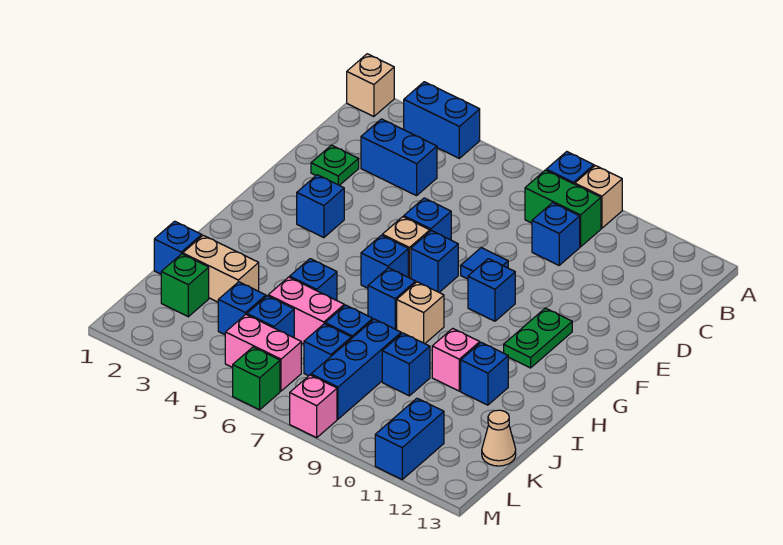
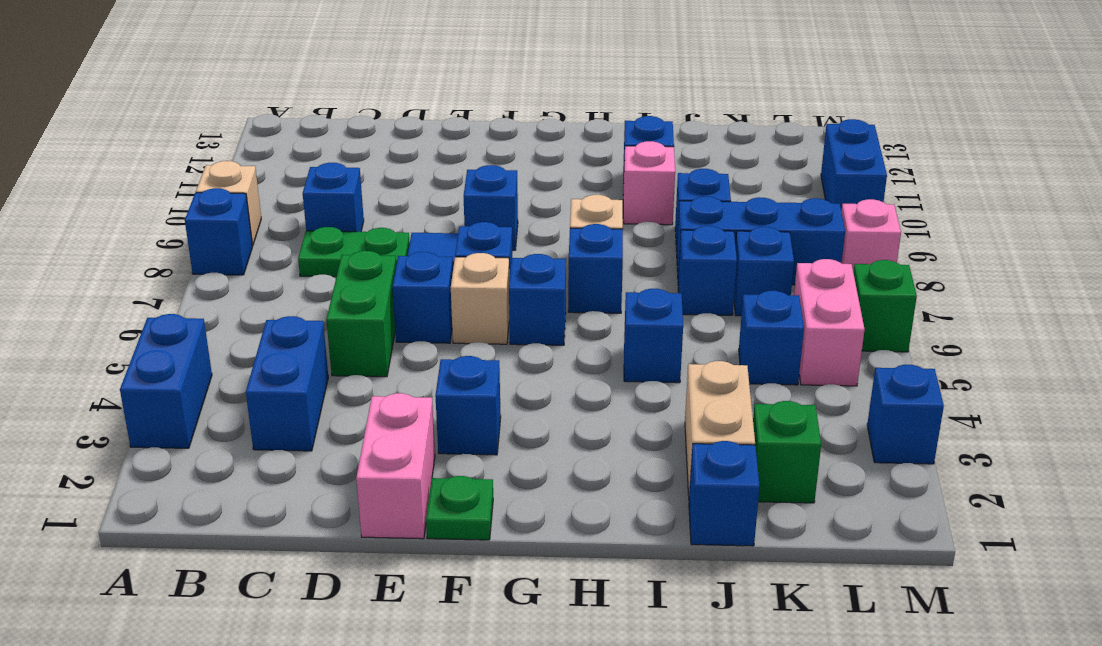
tan 1x1 brick [347,54,394,117] -> none
green 1x2 brick [525,170,601,247] -> green 1x2 brick moved to [326,251,396,377]
green 1x1 plate [311,145,359,185] -> green 1x1 plate moved to [426,476,493,540]
green 1x2 plate [504,308,572,368] -> green 1x2 plate moved to [298,227,410,277]
pink 1x2 brick [268,277,344,344] -> pink 1x2 brick moved to [356,393,435,539]
blue 1x1 brick [218,282,266,335] -> blue 1x1 brick moved to [867,365,944,464]
tan 1x1 cone [482,410,516,466] -> none
blue 1x2 brick [375,398,444,479] -> blue 1x2 brick turned to [821,119,887,211]

